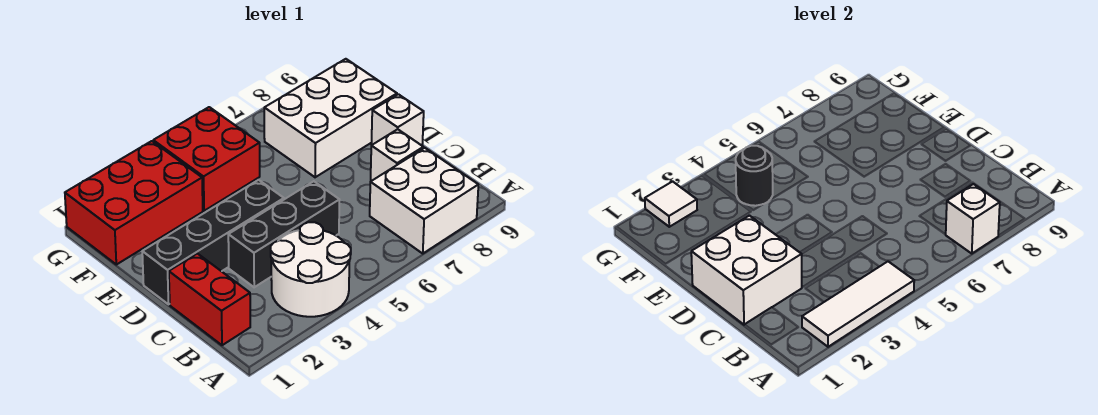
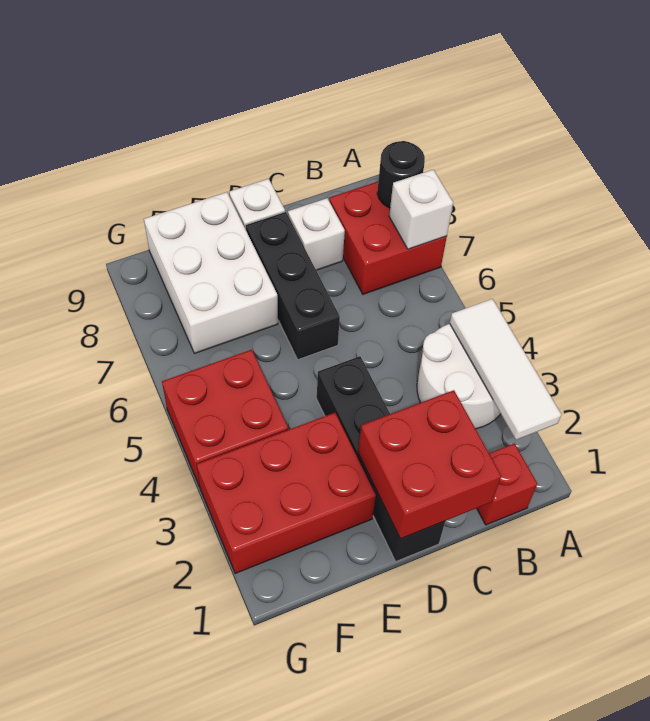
white 2x2 brick [370,148,478,253] -> red 2x2 brick [329,182,447,294]
red 1x2 brick [169,253,250,345] -> red 1x1 brick [477,443,537,525]
white 2x2 brick [691,216,802,325] -> red 2x2 brick [358,390,501,539]
black 1x3 brick [228,181,339,287] -> black 1x3 brick moved to [246,212,340,360]
red 2x3 brick [65,141,203,265] -> red 2x3 brick turned to [196,413,376,574]
black 1x1 round brick [736,146,773,206] -> black 1x1 round brick moved to [377,141,425,208]
white 1x1 tile [645,181,697,227] -> none

